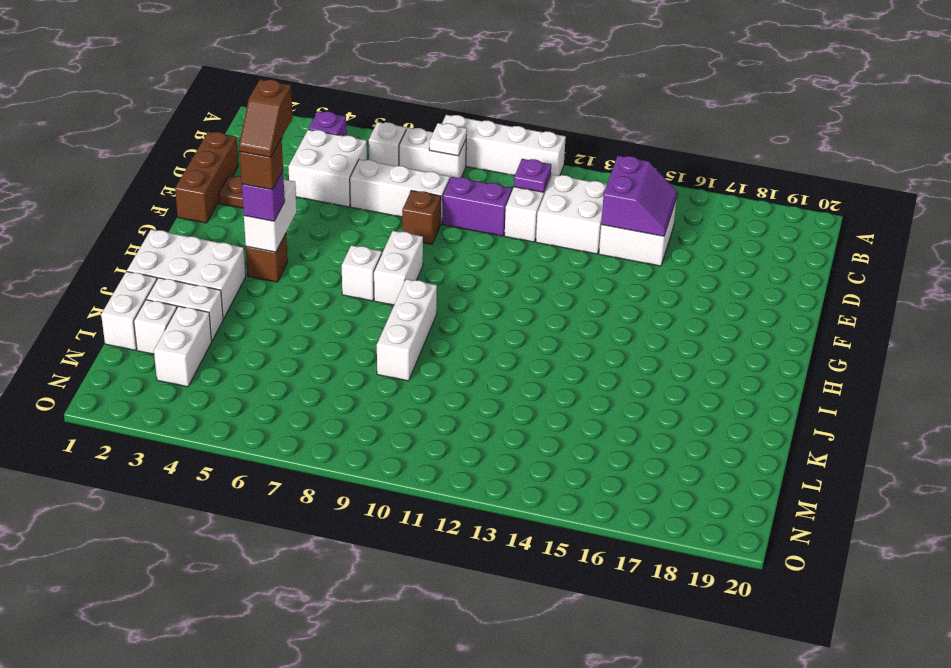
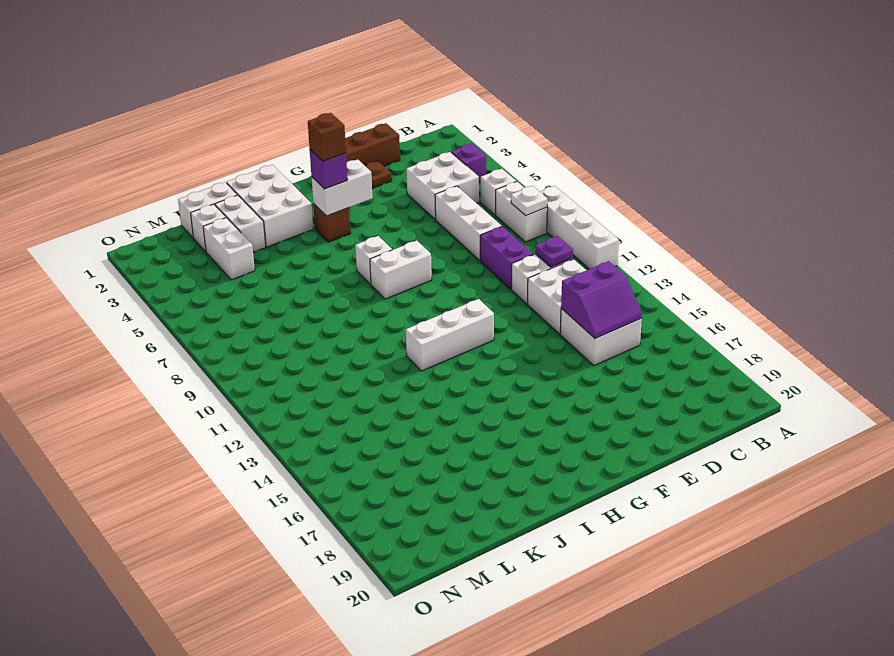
brown 1x1 brick [402,190,441,244] -> none
brown 1x2 slope [239,79,292,157] -> none
white 1x3 brick [377,279,437,381] -> white 1x3 brick moved to [406,299,494,371]
white 1x2 brick [154,306,212,387] -> white 1x2 brick turned to [203,218,255,280]

